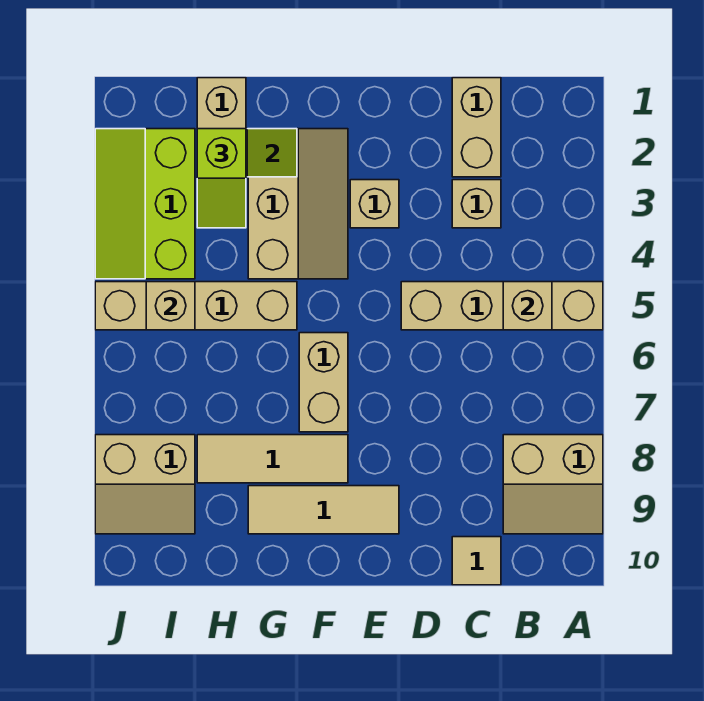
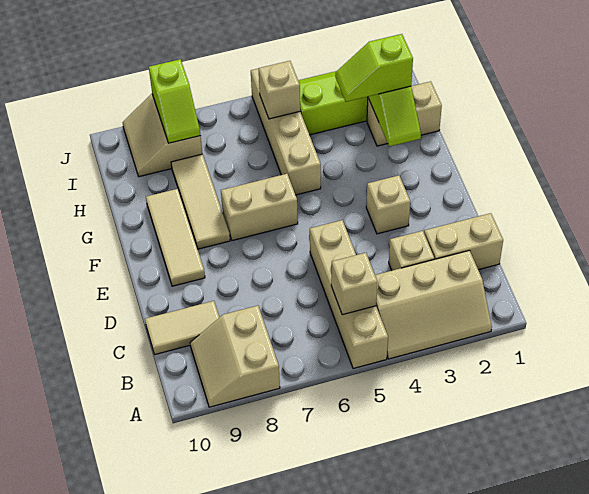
tan 1x1 tile [452,537,501,585] -> tan 1x2 tile [145,301,220,354]
tan 2x3 slope [248,129,348,279] -> tan 2x3 slope moved to [375,250,492,359]
none -> lime 1x2 slope [149,59,200,143]

